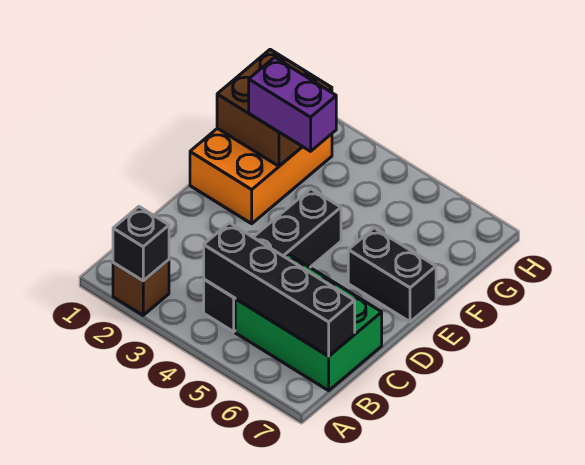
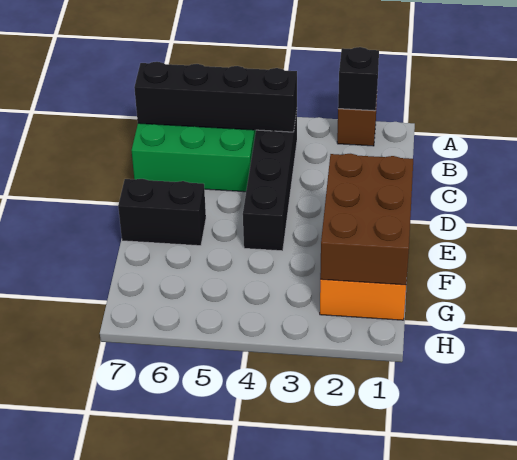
brown 2x2 brick [217,49,332,166] -> brown 2x3 brick [320,154,413,285]
purple 1x2 brick [249,57,336,151] -> none

